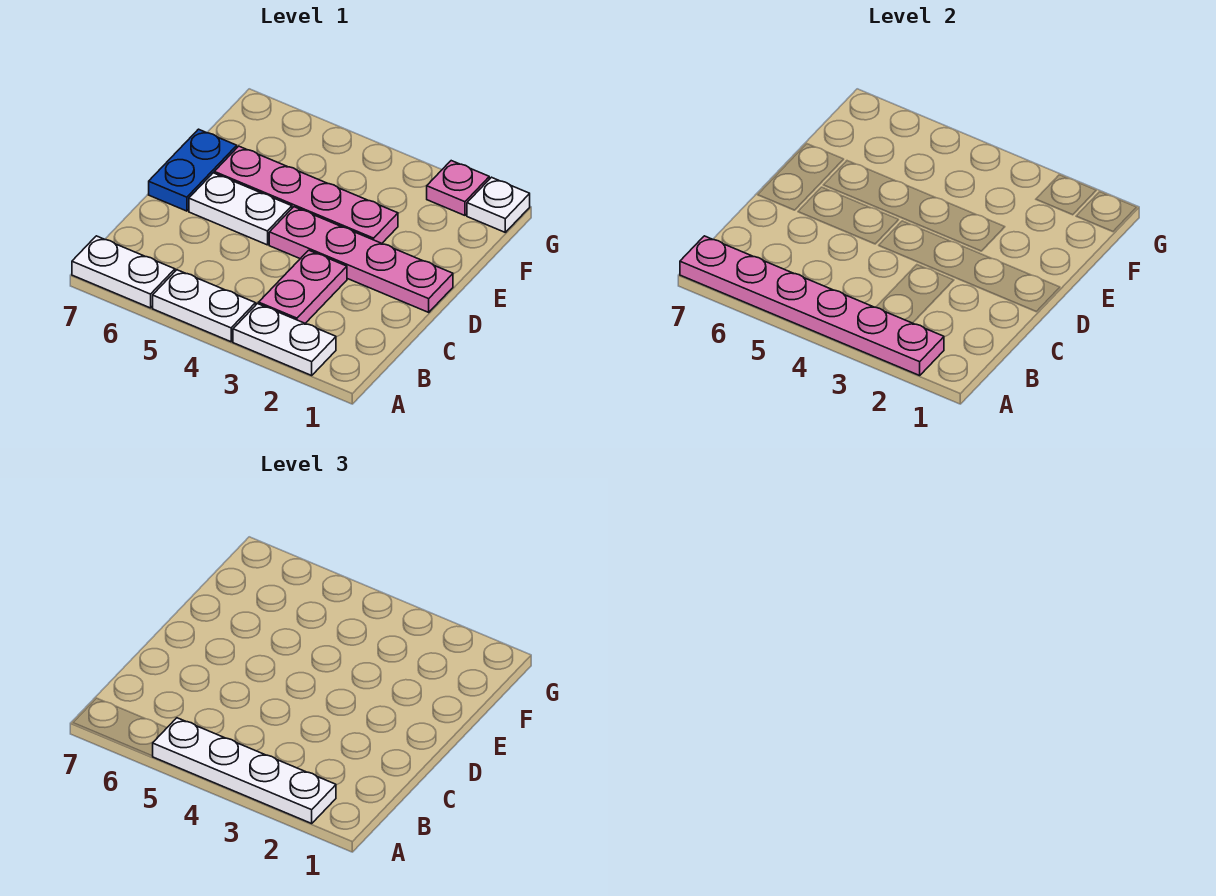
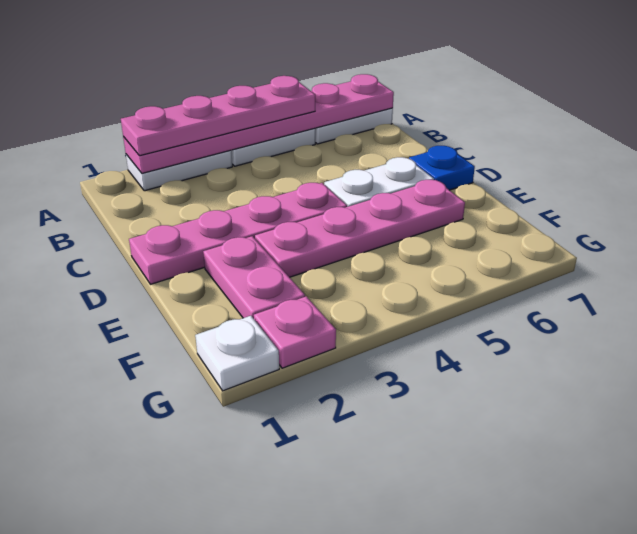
white 1x4 plate [153,718,336,823] -> pink 1x4 plate [121,76,315,156]
pink 1x2 plate [259,250,347,323] -> pink 1x2 plate moved to [203,236,305,319]
blue 1x2 plate [149,129,237,211] -> blue 1x1 plate [409,146,475,190]

